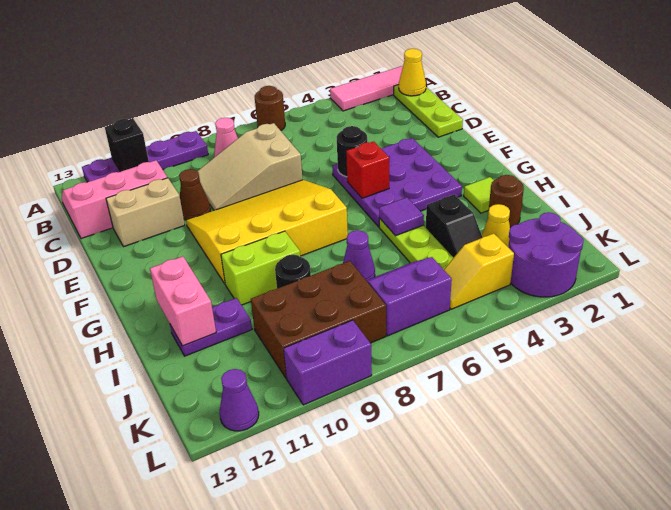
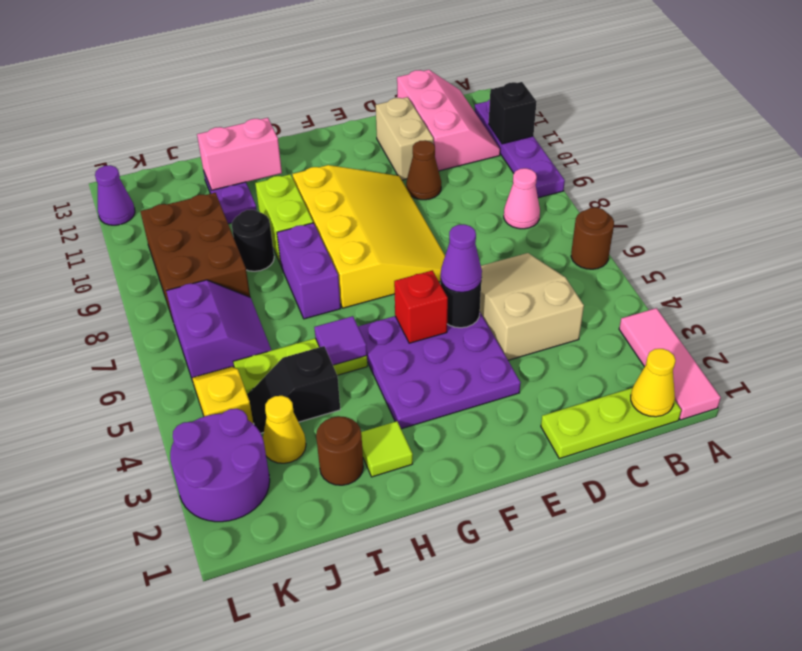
tan 2x3 slope [198,123,302,210] -> tan 2x3 slope moved to [480,253,584,360]
purple 1x1 cone [343,230,375,280] -> purple 1x1 cone moved to [441,224,482,292]
purple 1x2 brick [284,320,372,405] -> purple 1x2 brick moved to [277,223,341,319]

